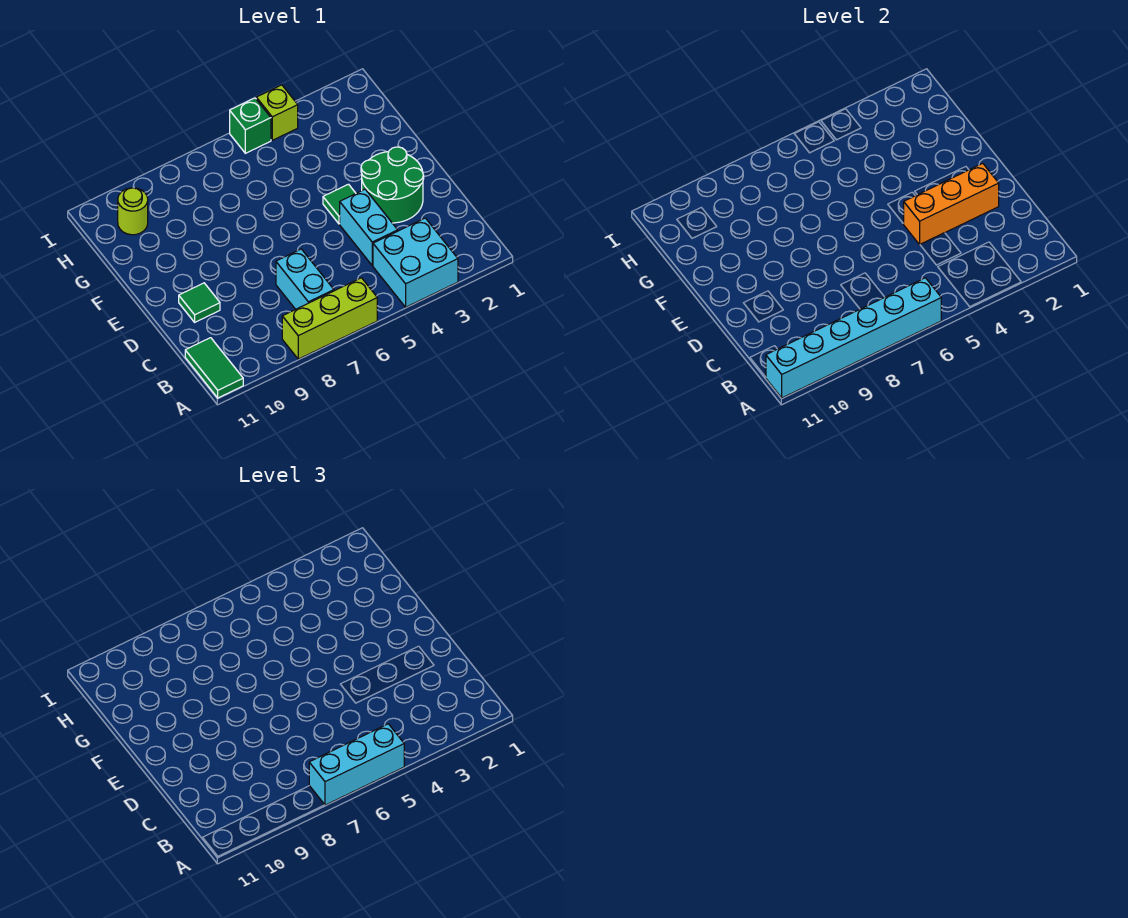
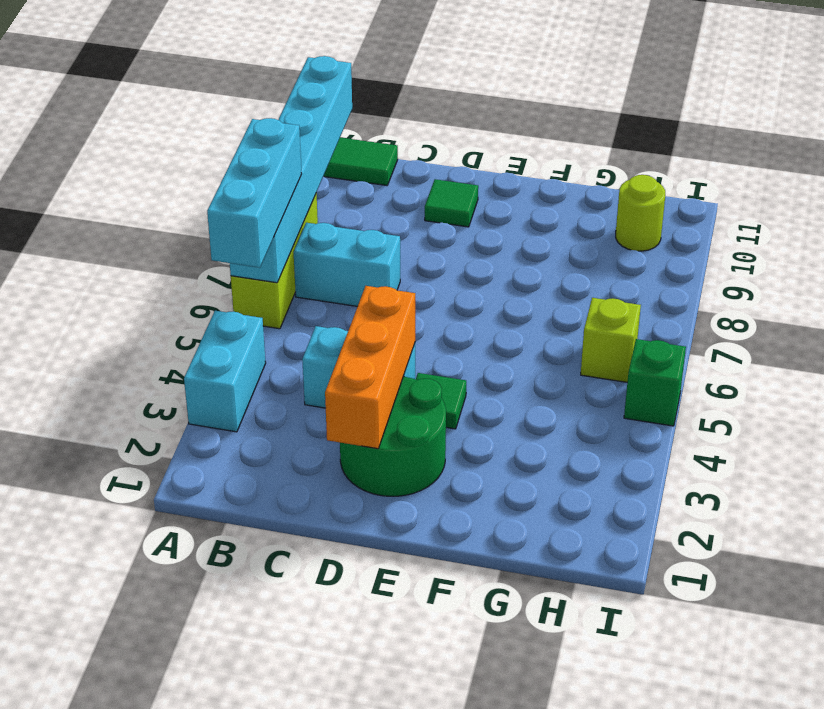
cyan 2x2 brick [373,218,458,307] -> cyan 1x2 brick [184,311,266,432]
lime 1x1 brick [256,85,298,140] -> lime 1x1 brick moved to [581,298,641,382]

